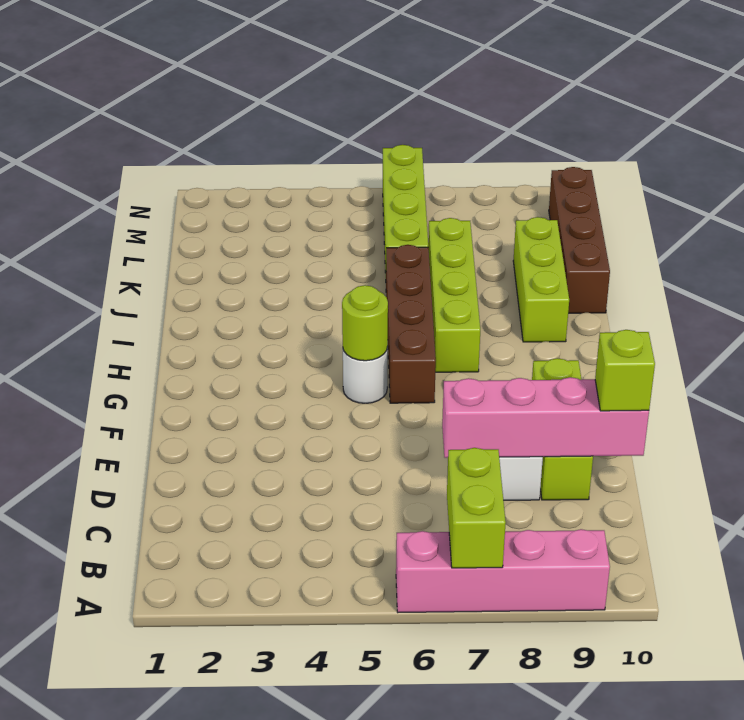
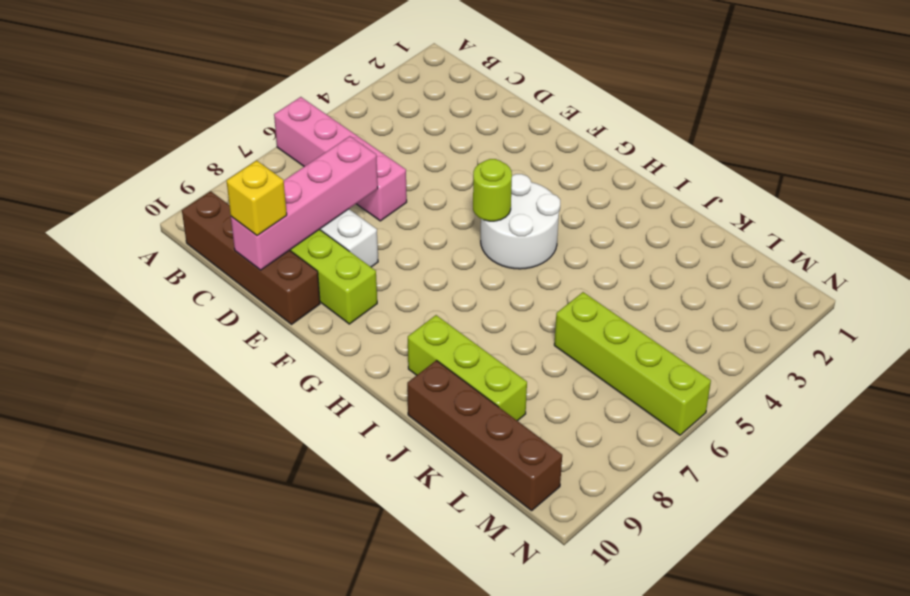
pink 1x4 brick [396,529,610,612] -> pink 1x4 brick turned to [274,97,407,221]
lime 1x2 brick [447,448,506,568] -> none
lime 1x1 brick [595,330,655,411] -> yellow 1x1 brick [227,160,287,235]
white 1x1 round brick [343,347,388,403] -> white 2x2 round brick [481,174,560,269]
brown 1x4 brick [386,245,436,403] -> brown 1x4 brick moved to [182,191,320,324]
lime 1x4 brick [428,218,480,372] -> none

